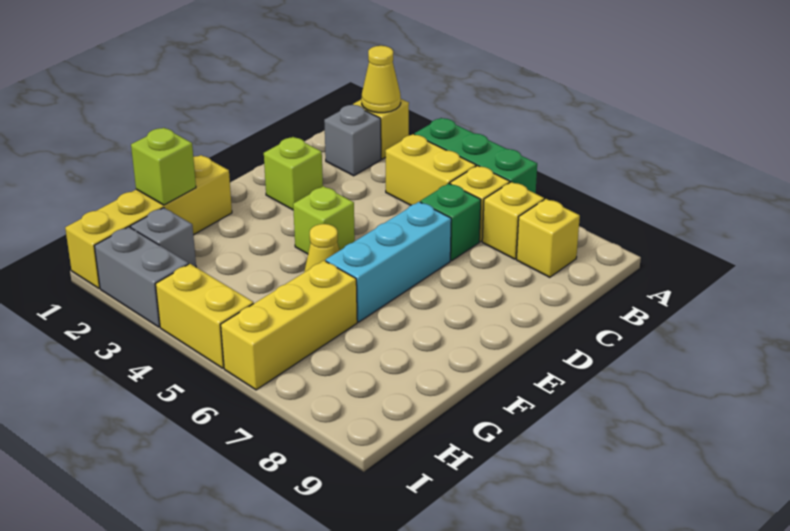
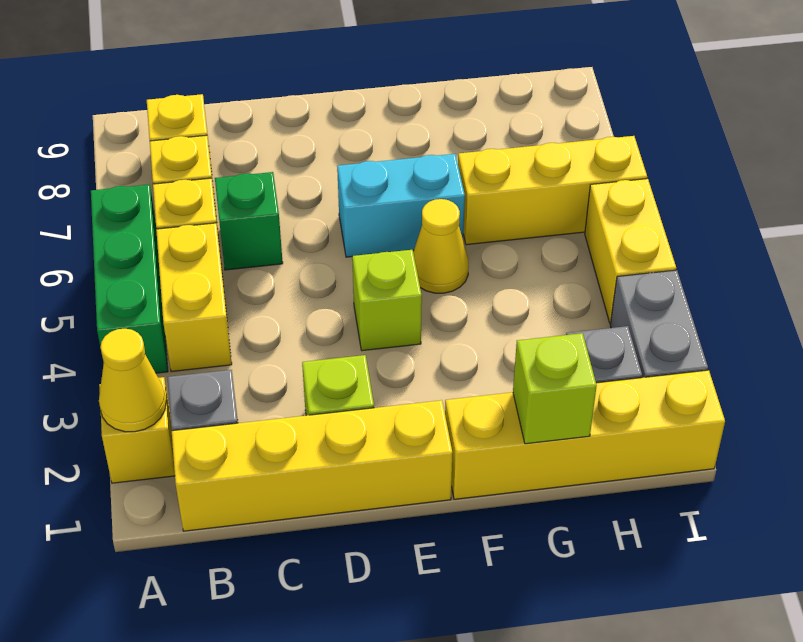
none -> yellow 1x4 brick [172,400,453,531]
cyan 1x3 brick [326,202,451,322] -> cyan 1x2 brick [337,154,465,257]

